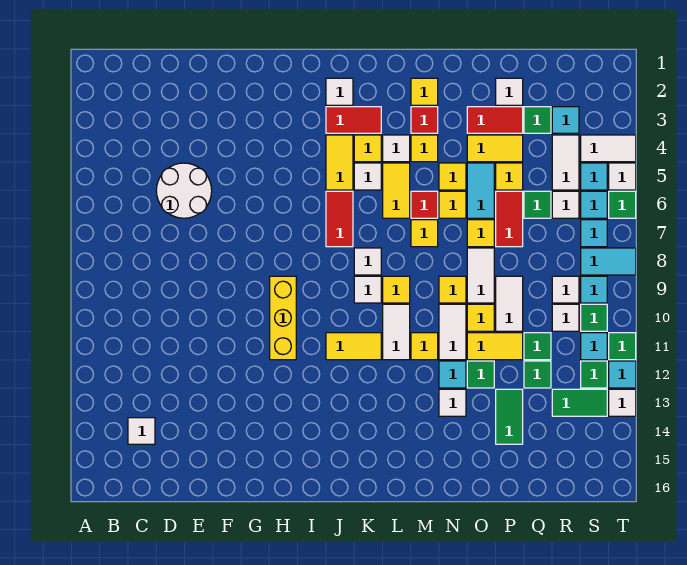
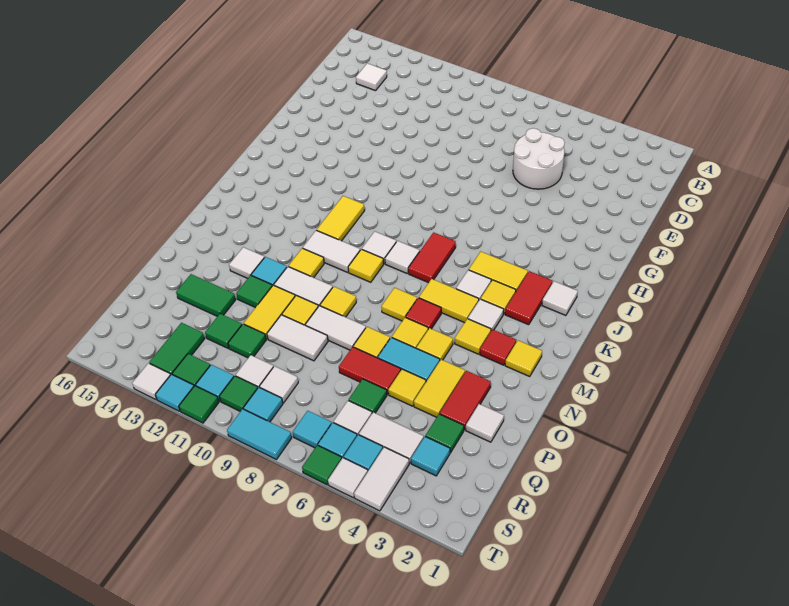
yellow 1x3 brick [270,276,296,360] -> none
red 1x2 tile [326,191,353,247] -> red 1x2 tile turned to [408,232,456,283]
cyan 1x2 tile [581,248,636,275] -> cyan 1x2 tile turned to [227,409,292,459]

